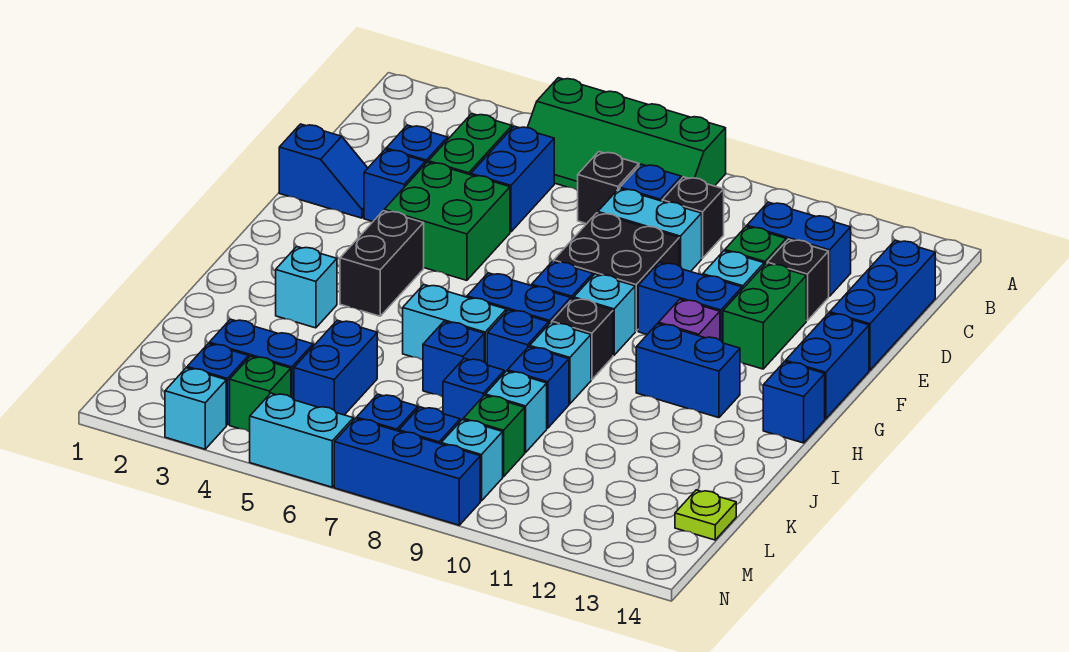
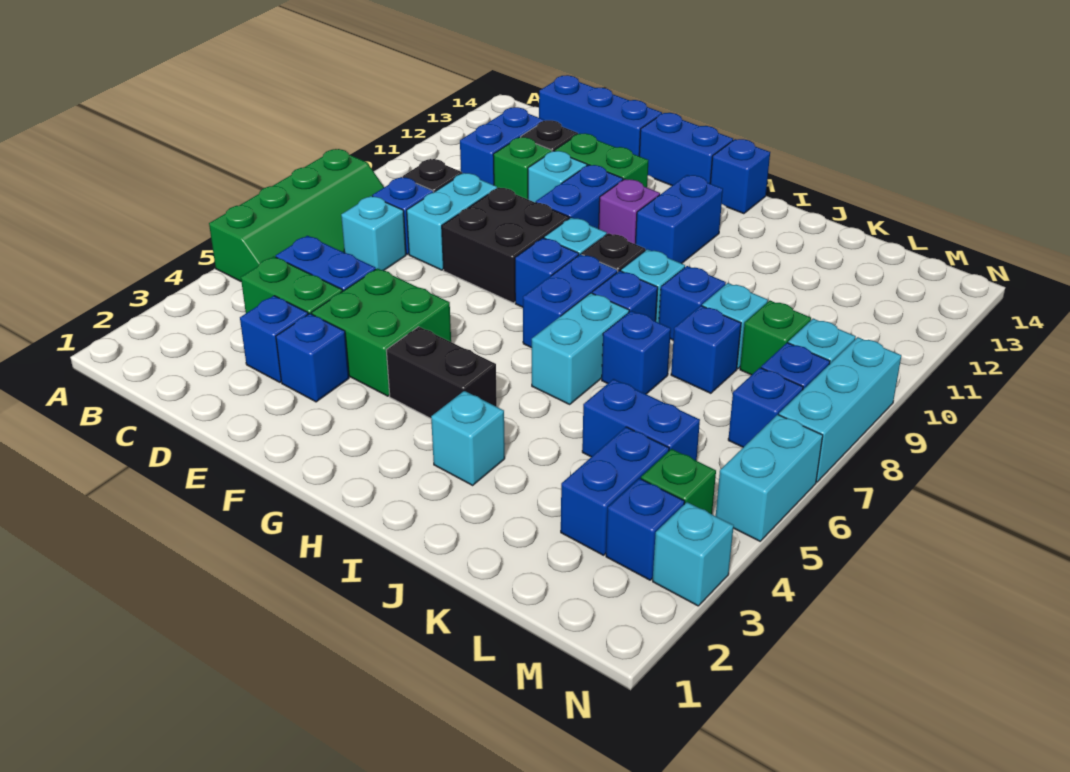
black 1x1 brick [578,152,639,224] -> cyan 1x1 brick [341,196,406,271]
blue 1x2 slope [279,124,368,218] -> none
lime 1x1 plate [675,490,736,540] -> none
blue 1x3 brick [334,418,480,525] -> cyan 1x3 brick [779,337,901,482]

